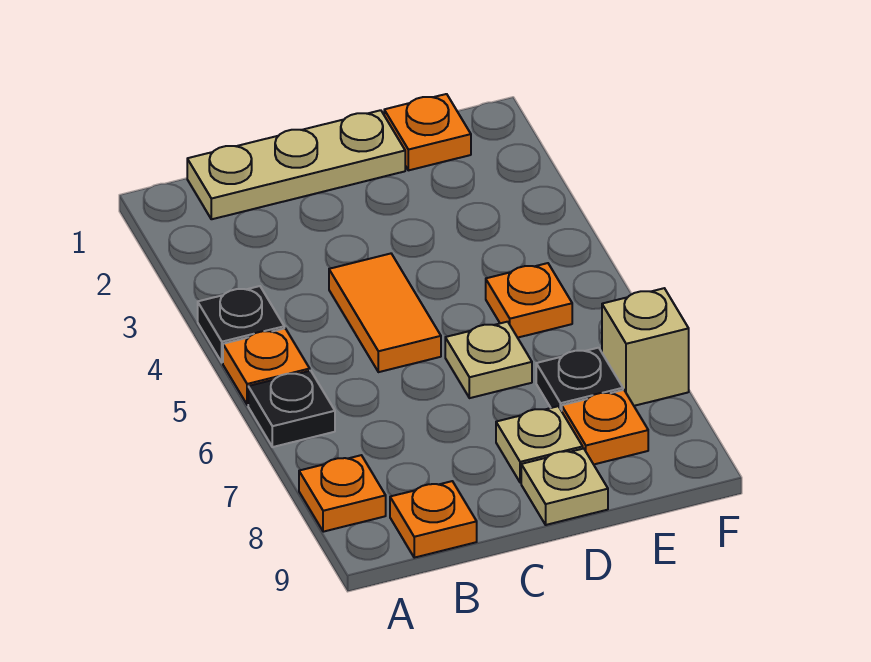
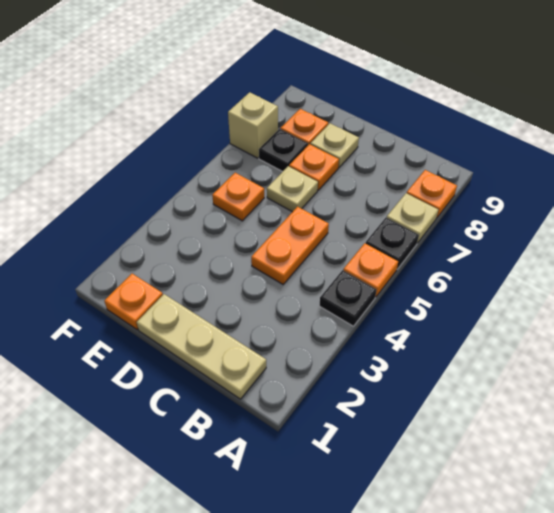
orange 1x1 plate [390,481,477,558] -> orange 1x1 plate moved to [289,144,339,190]
orange 1x2 tile [329,254,441,372] -> orange 1x2 plate [251,207,329,284]
tan 1x1 plate [521,449,608,525] -> tan 1x1 plate moved to [387,193,438,243]

